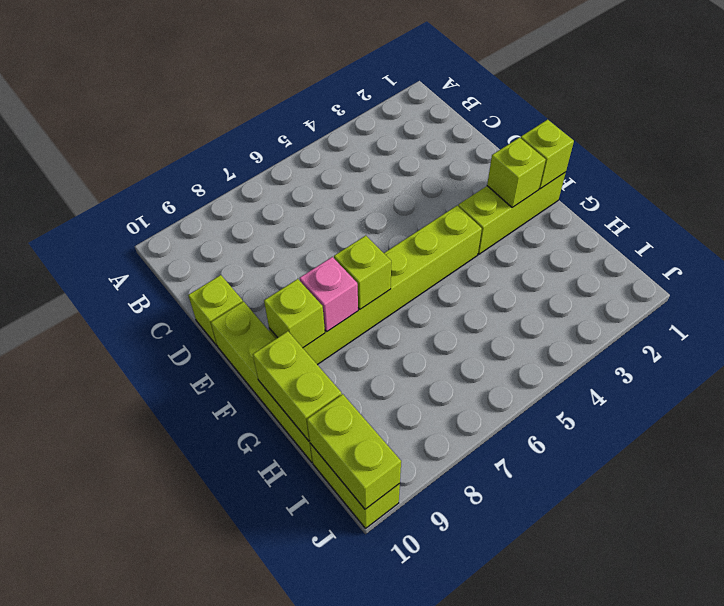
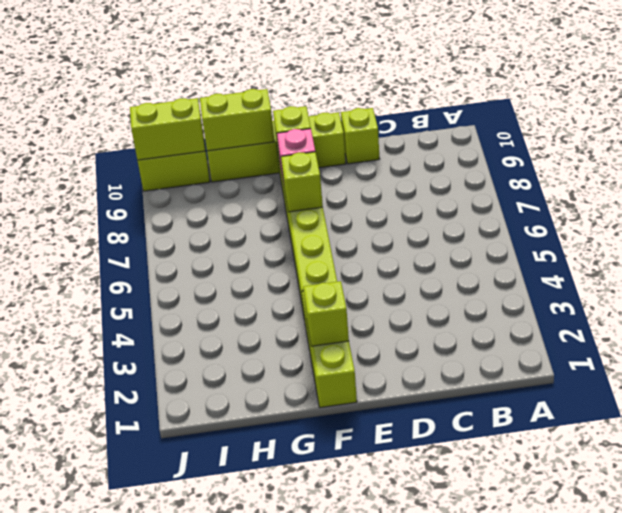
lime 1x1 brick [521,120,574,189] -> none

